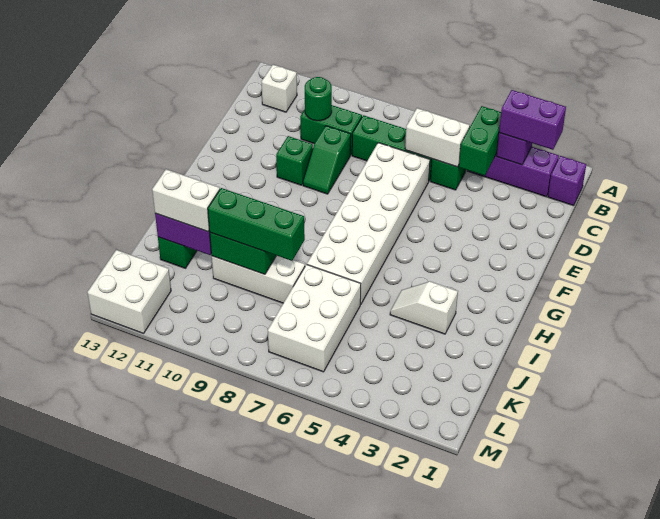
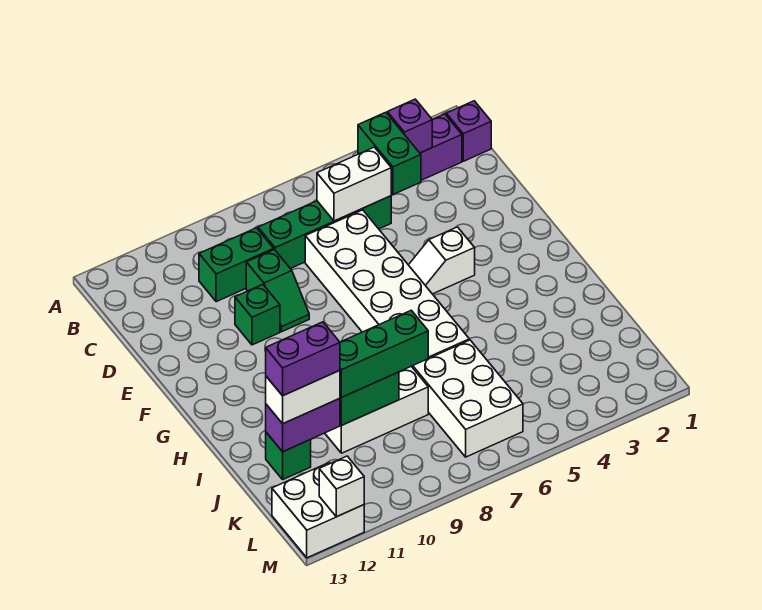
purple 1x2 brick [499,90,566,150] -> purple 1x2 brick moved to [266,322,340,396]
white 1x1 brick [262,65,297,112] -> white 1x1 brick moved to [319,456,364,517]
green 1x1 round brick [305,77,332,121] -> none
white 1x2 slope [390,281,458,334] -> white 1x2 slope moved to [409,227,475,294]

